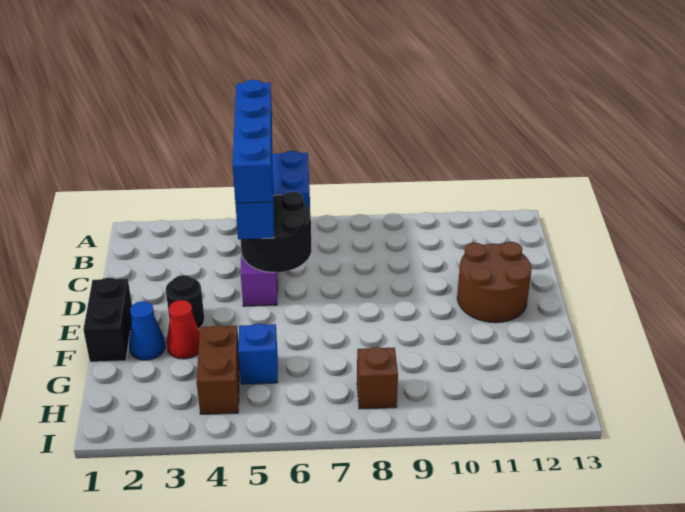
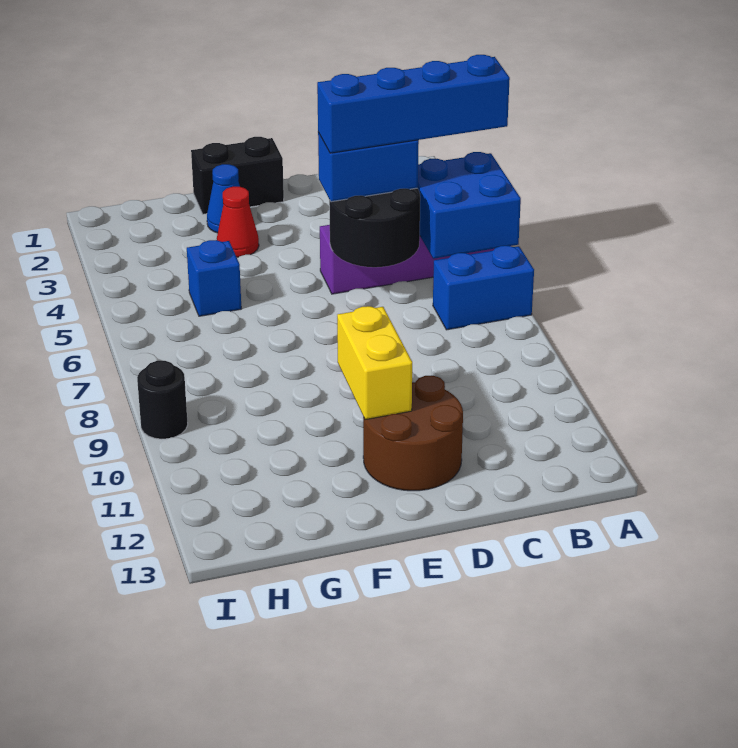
none -> blue 1x2 brick [433,246,534,330]
black 1x1 round brick [166,275,204,329] -> black 1x1 round brick moved to [137,360,188,439]
none -> yellow 1x2 brick [337,306,412,420]
brown 1x2 brick [196,325,240,414] -> none
brown 1x1 brick [357,347,398,409] -> none

